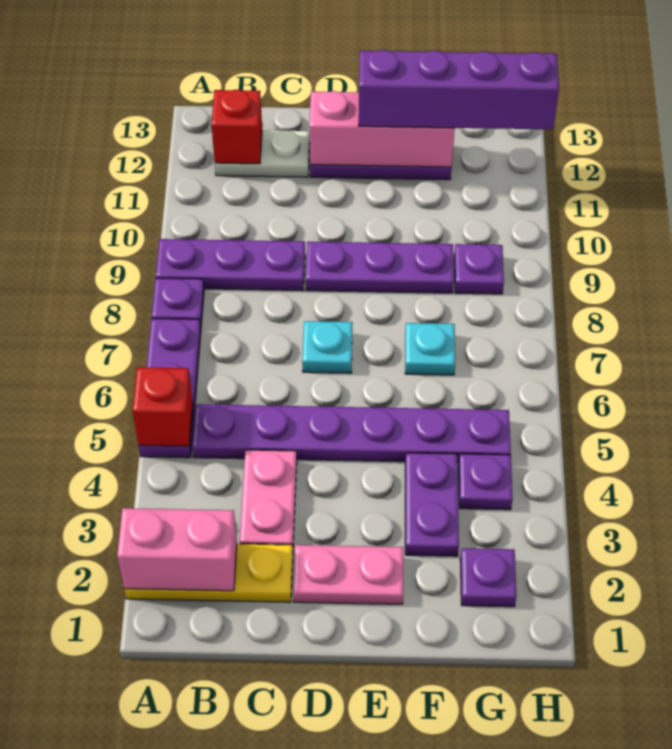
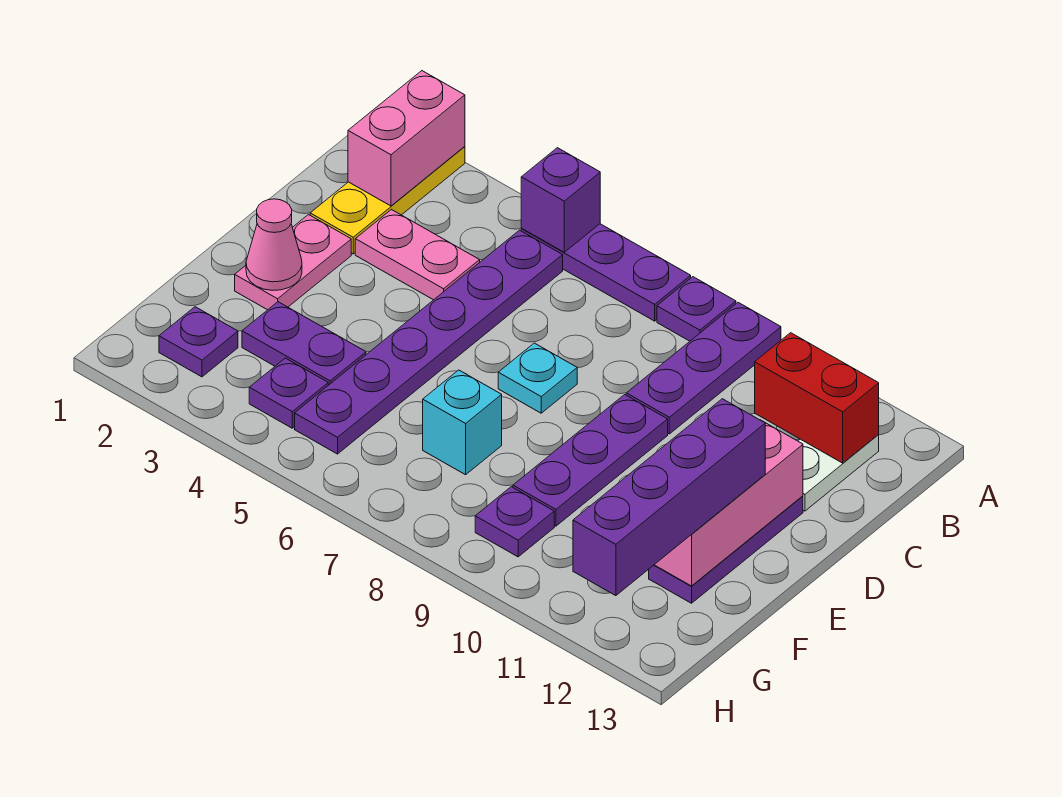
red 1x1 brick [133,367,193,446] -> purple 1x1 brick [521,148,600,252]
red 1x1 brick [211,90,262,164] -> red 1x2 brick [755,333,879,463]
none -> pink 1x1 cone [246,199,302,290]
cyan 1x1 plate [405,323,455,375] -> cyan 1x1 brick [423,370,502,475]

